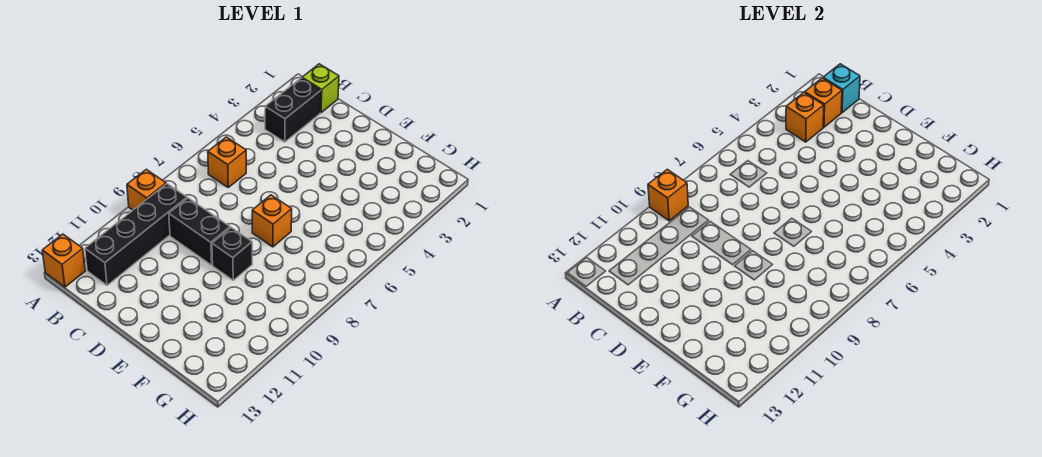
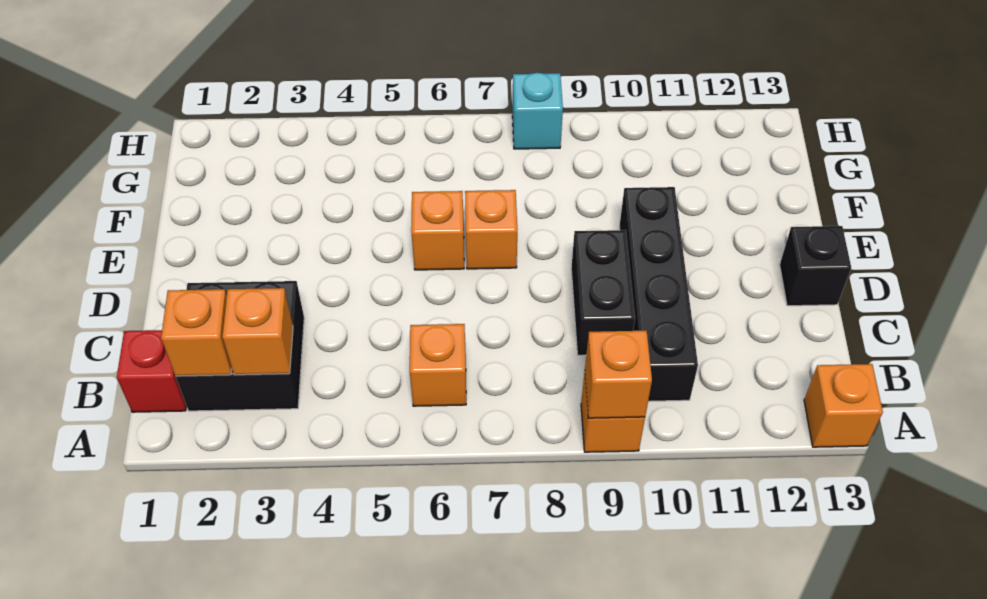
lime 1x1 brick [302,64,339,113] -> red 1x1 brick [117,330,186,412]
cyan 1x1 brick [823,64,860,113] -> cyan 1x1 brick moved to [512,73,563,149]
black 1x2 brick [265,78,321,142] -> black 2x2 brick [176,281,304,411]
black 1x4 brick [85,184,187,285] -> black 1x4 brick turned to [619,187,698,401]
none -> orange 1x1 brick [411,191,464,270]
black 1x1 brick [212,228,252,280] -> black 1x1 brick moved to [780,226,851,306]

